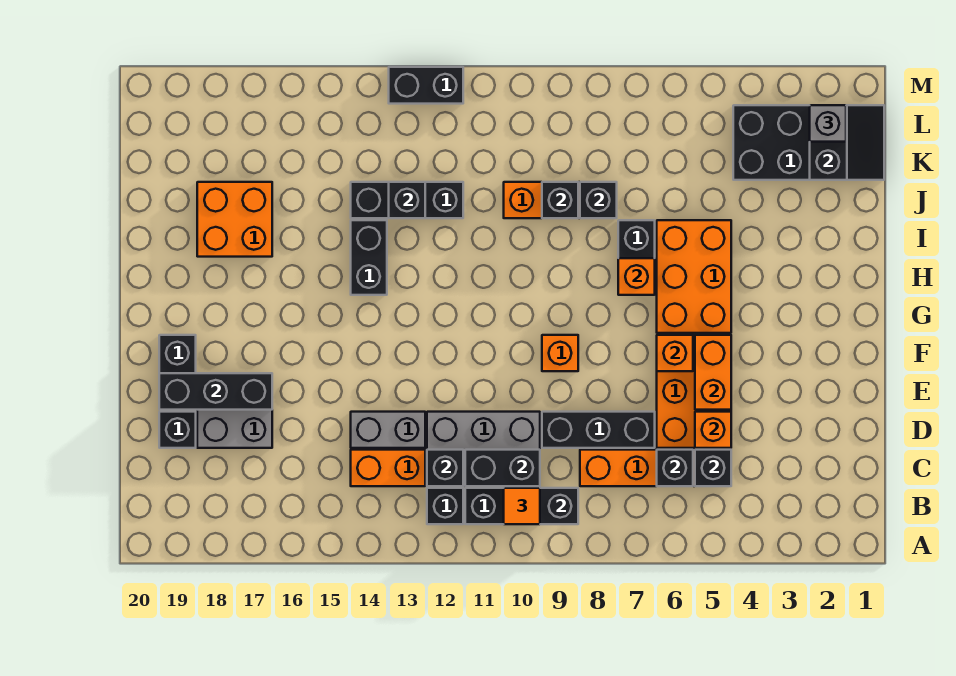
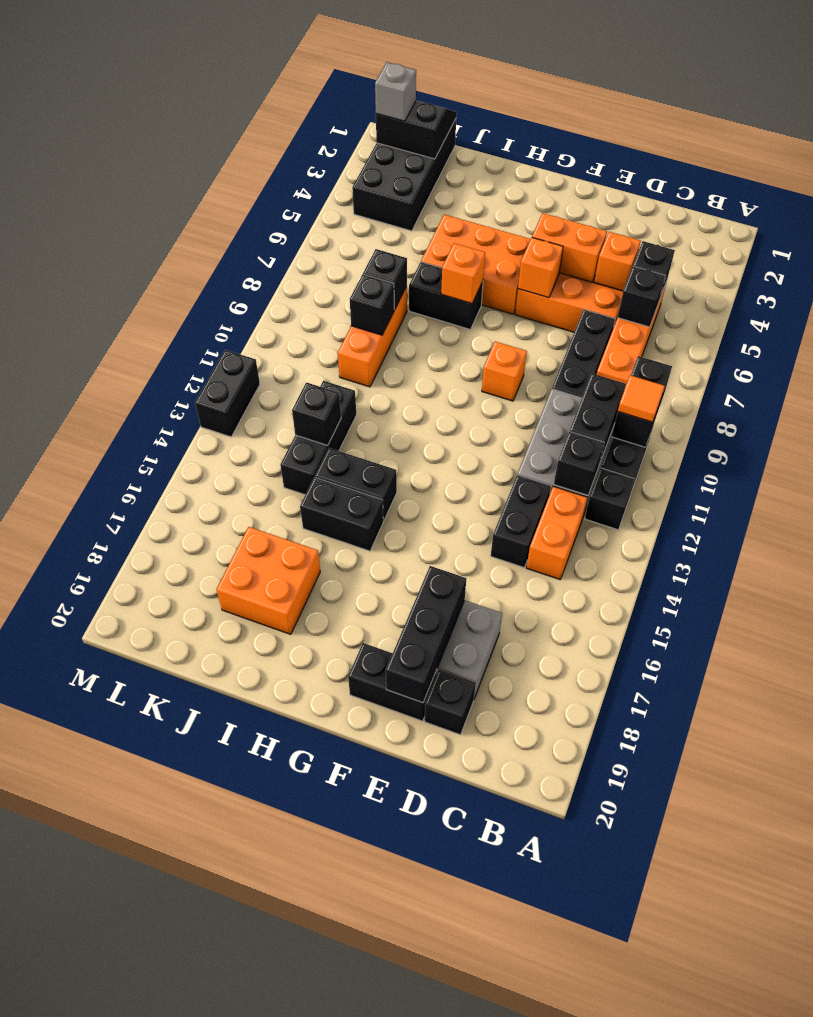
grey 1x2 brick [351,412,425,448] -> black 1x2 brick [491,475,551,567]
none -> black 1x2 brick [300,477,383,551]

